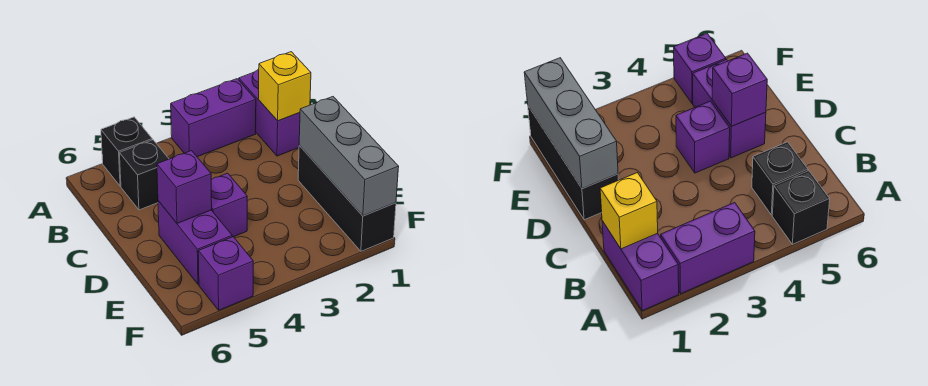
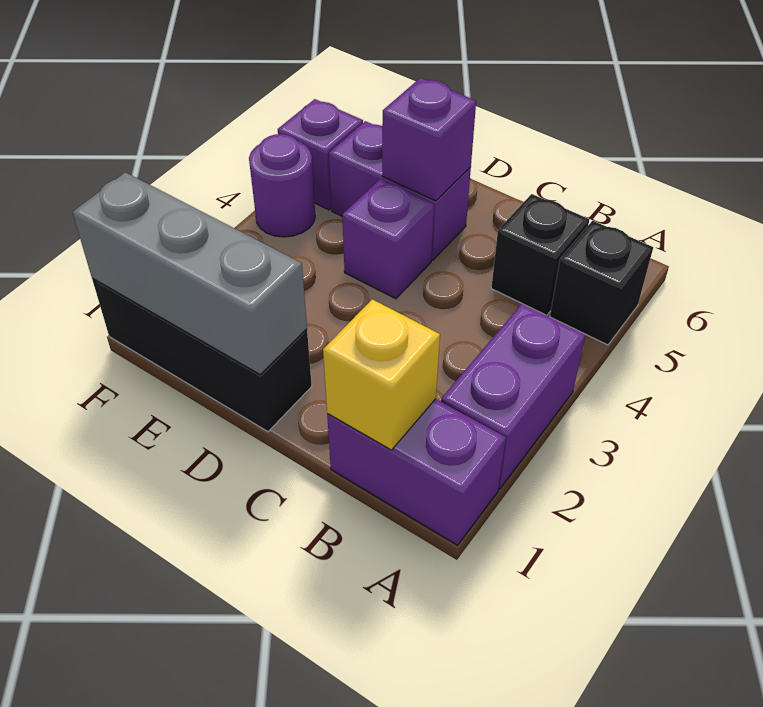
none -> purple 1x1 round brick [249,134,315,237]

